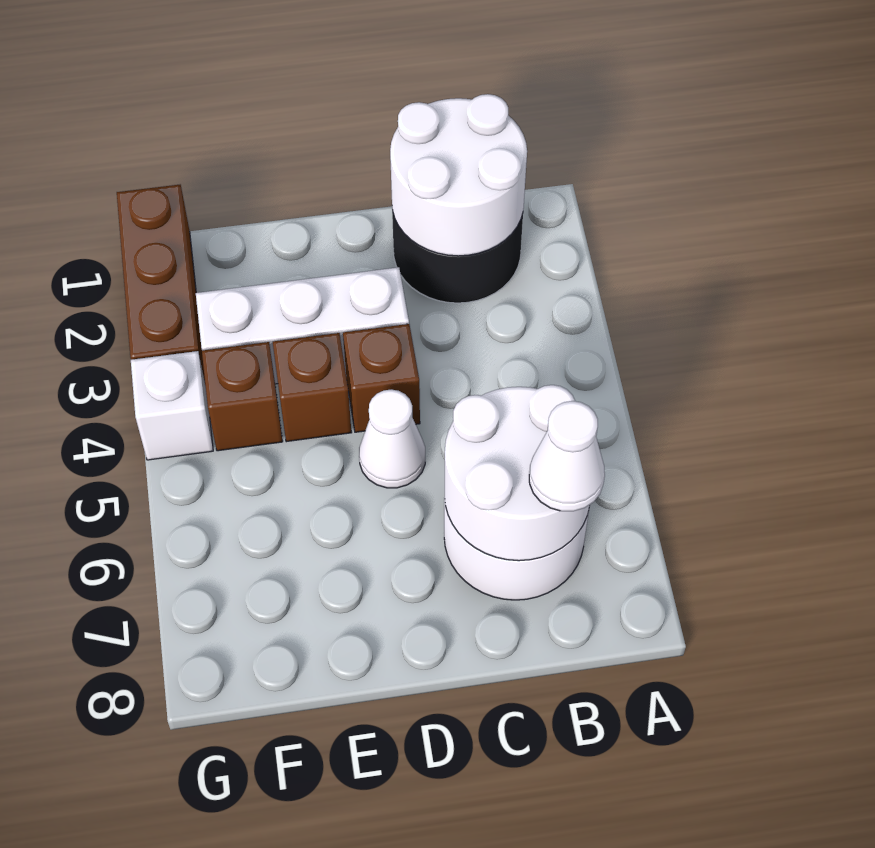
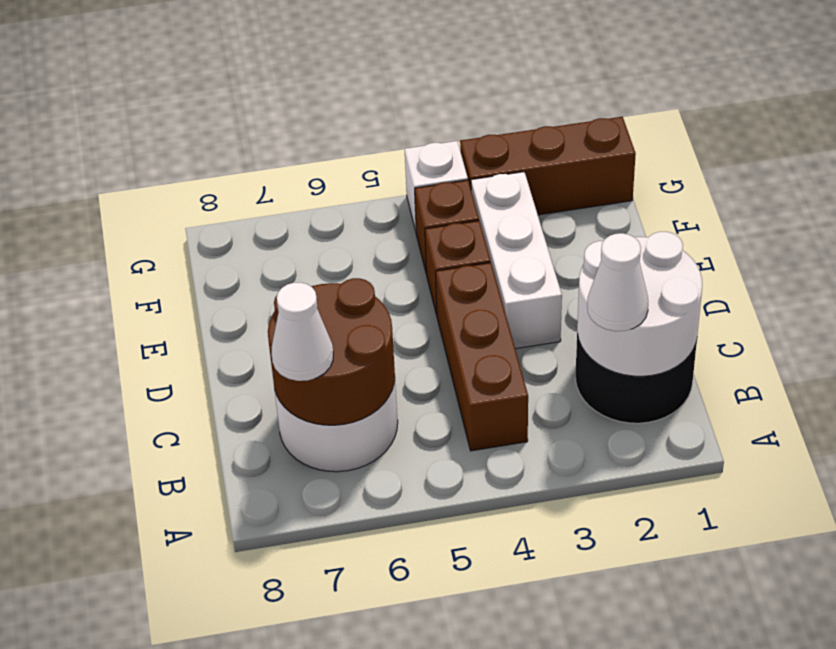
white 2x2 round brick [445,385,590,561] -> brown 2x2 round brick [268,278,395,425]
brown 1x1 brick [343,324,420,432] -> brown 1x3 brick [436,263,528,451]
white 1x1 cone [359,390,425,488] -> white 1x1 cone moved to [587,233,648,331]

